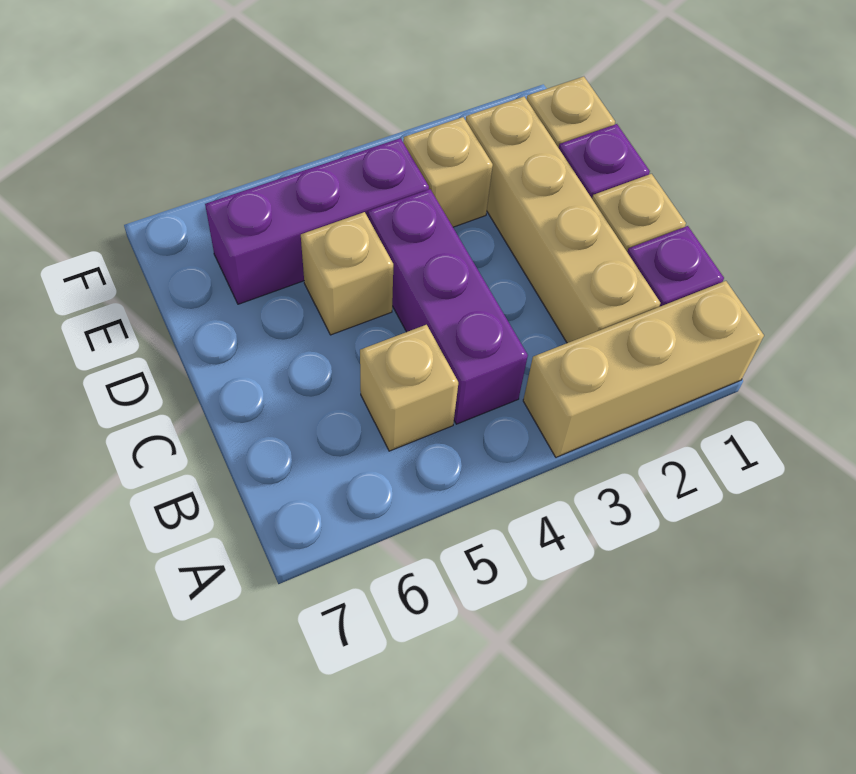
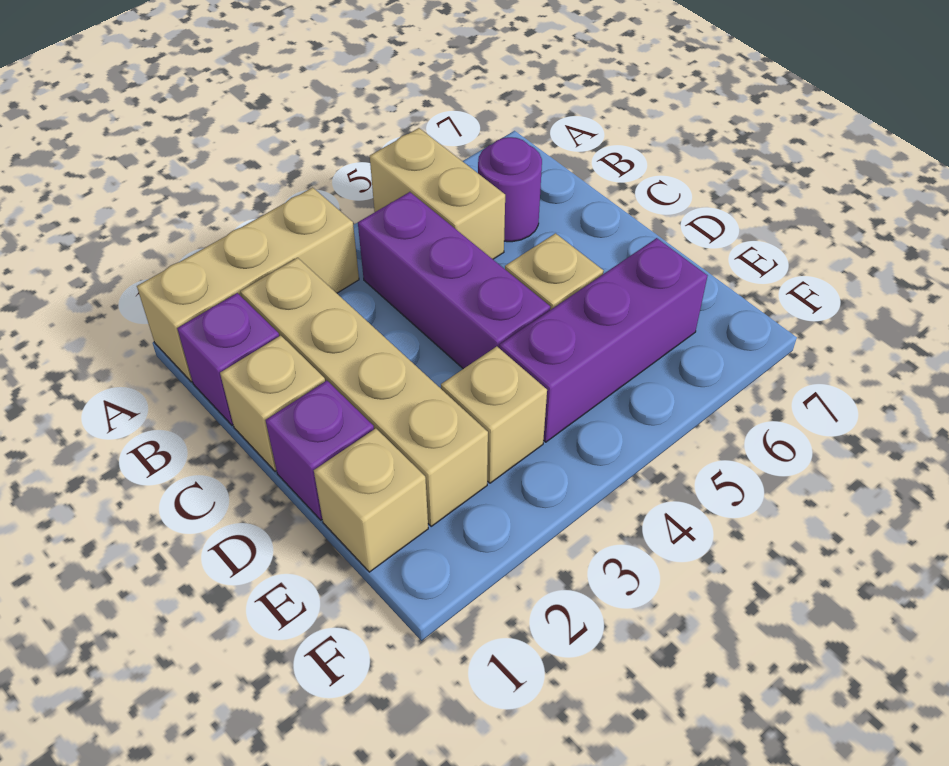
tan 1x1 brick [360,325,458,451] -> tan 1x2 brick [370,128,505,259]
none -> purple 1x1 round brick [478,137,542,242]

